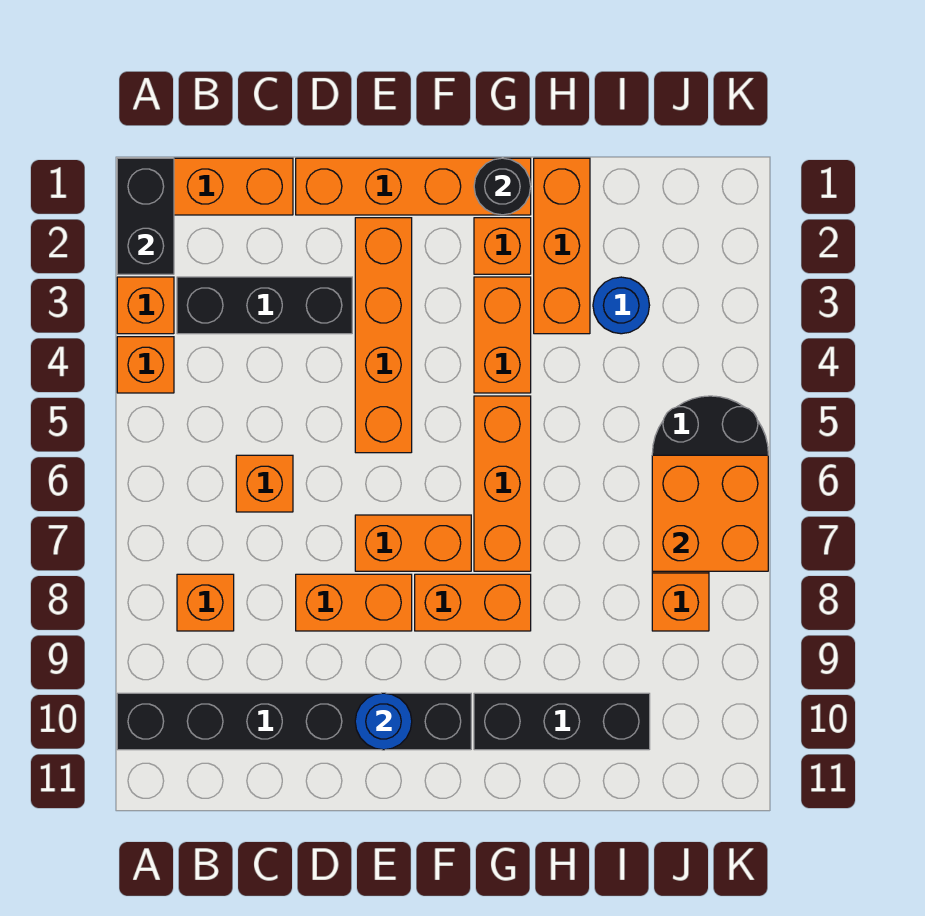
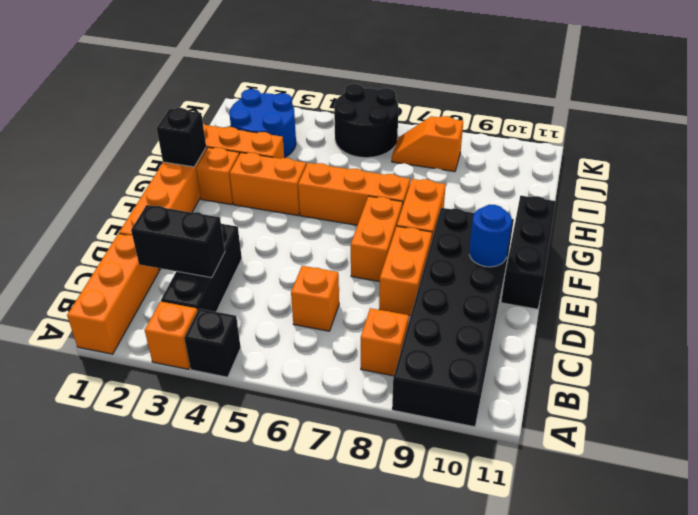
black 1x2 brick [117,158,174,274] -> black 1x2 brick moved to [131,205,225,278]
orange 1x1 brick [117,337,174,393] -> black 1x1 brick [184,309,241,377]
black 1x6 brick [117,693,471,750] -> black 2x6 brick [392,208,514,427]
orange 1x4 brick [355,218,412,453] -> none
black 1x1 round brick [474,158,531,215] -> black 1x1 brick [157,108,206,167]
black 1x3 brick [474,693,650,750] -> black 1x3 brick moved to [501,196,556,309]
blue 1x1 round brick [593,277,650,334] -> blue 2x2 round brick [229,89,296,158]
orange 2x2 brick [652,455,768,571] -> none

